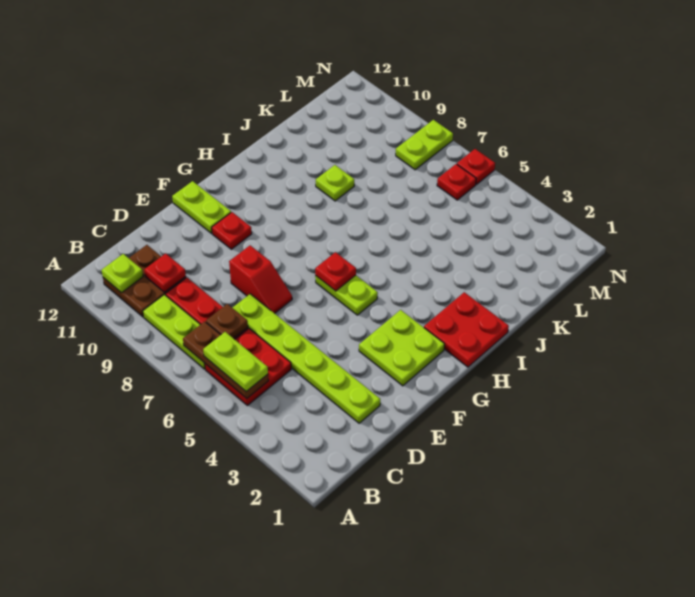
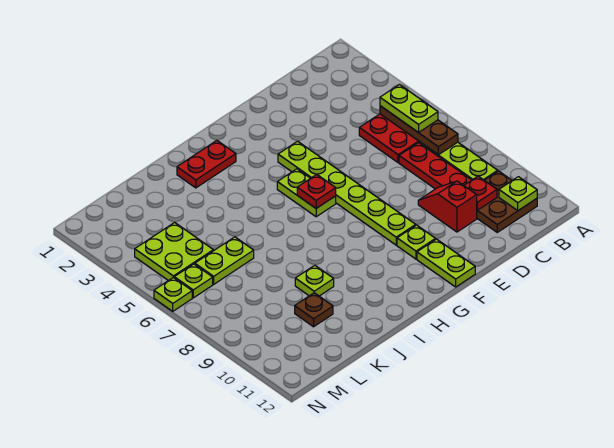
brown 1x1 plate [206,304,248,339] -> brown 1x1 plate moved to [295,293,333,327]
lime 1x6 plate [233,294,380,423] -> lime 1x6 plate moved to [278,141,416,245]
red 1x2 slope [229,245,292,313] -> red 1x2 slope moved to [418,181,477,232]
lime 2x2 plate [359,310,445,386] -> lime 2x2 plate moved to [135,222,213,281]
red 1x1 plate [212,212,252,249] -> lime 1x1 plate [397,225,436,259]
red 2x2 plate [424,292,509,367] -> red 1x2 plate [177,141,236,188]
red 1x1 plate [437,164,476,200] -> lime 1x1 plate [174,264,213,298]
lime 1x2 plate [396,120,453,170] -> lime 1x2 plate moved to [195,237,254,284]
red 1x1 plate [457,149,495,185] -> lime 1x1 plate [154,277,192,311]

